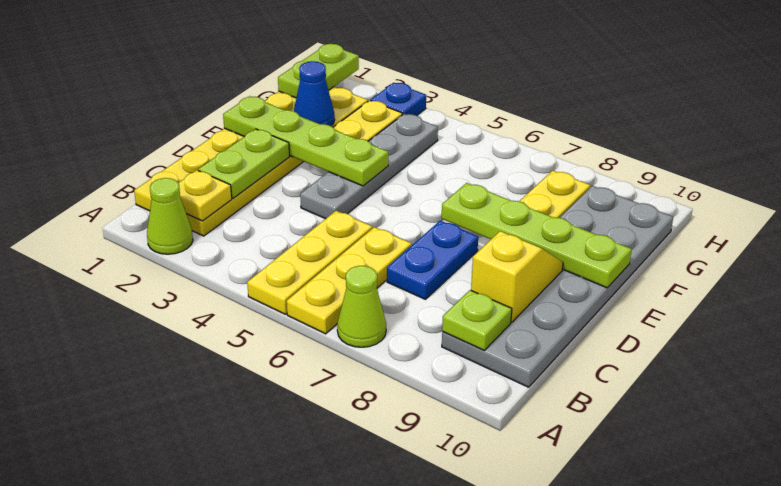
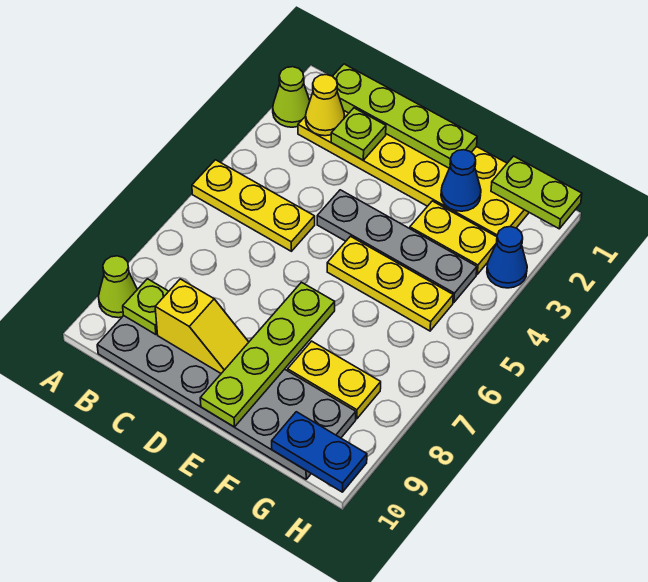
yellow 1x3 plate [287,227,412,334] -> yellow 1x3 plate moved to [327,236,453,331]
lime 1x1 cone [337,266,386,347] -> lime 1x1 cone moved to [98,256,137,318]
yellow 1x1 plate [179,170,232,221] -> yellow 1x1 cone [306,75,345,136]
lime 1x2 plate [198,129,289,198] -> lime 1x1 plate [331,108,386,160]
blue 1x2 plate [387,221,478,299] -> blue 1x2 plate moved to [272,412,367,492]
lime 1x4 plate [223,96,388,186] -> lime 1x4 plate turned to [333,64,477,168]
blue 1x1 plate [371,83,426,116] -> blue 1x1 cone [487,227,527,288]

